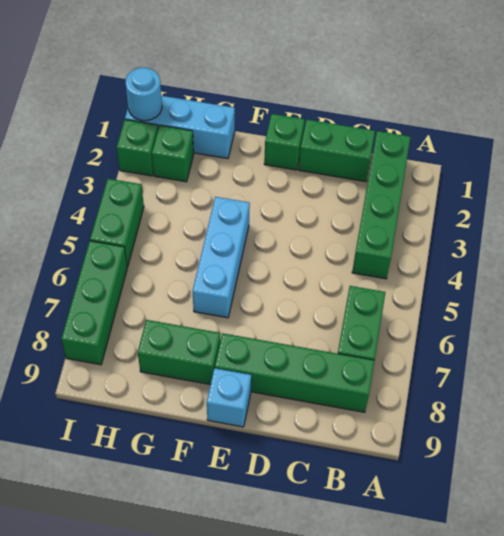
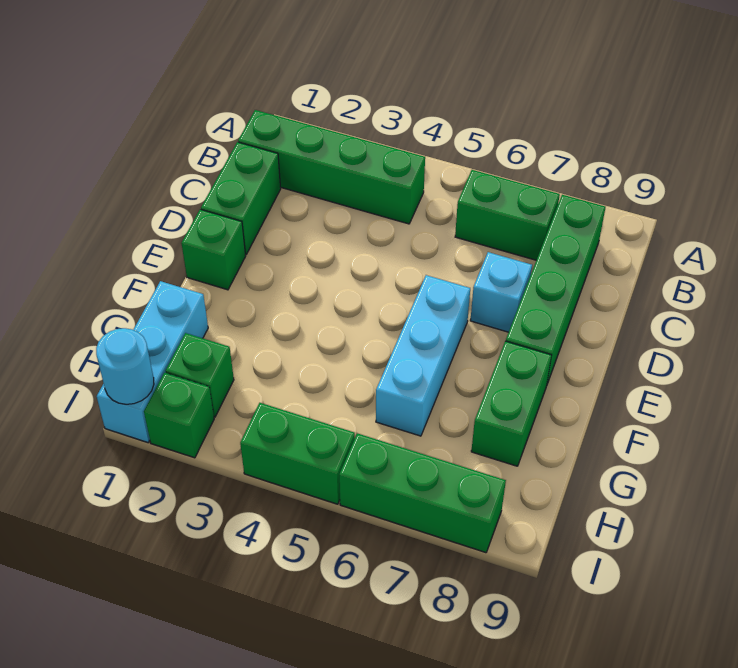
cyan 1x1 brick [207,368,251,427] -> cyan 1x1 brick moved to [470,252,532,332]
cyan 1x3 brick [192,197,250,318] -> cyan 1x3 brick turned to [376,275,470,436]

